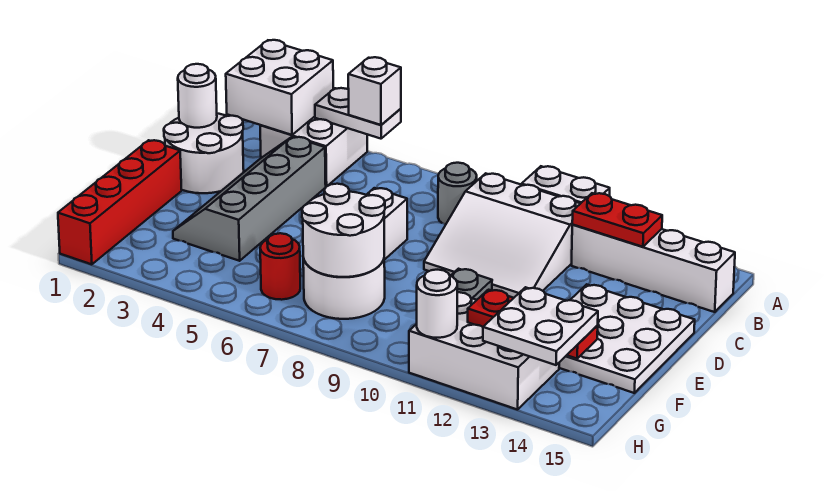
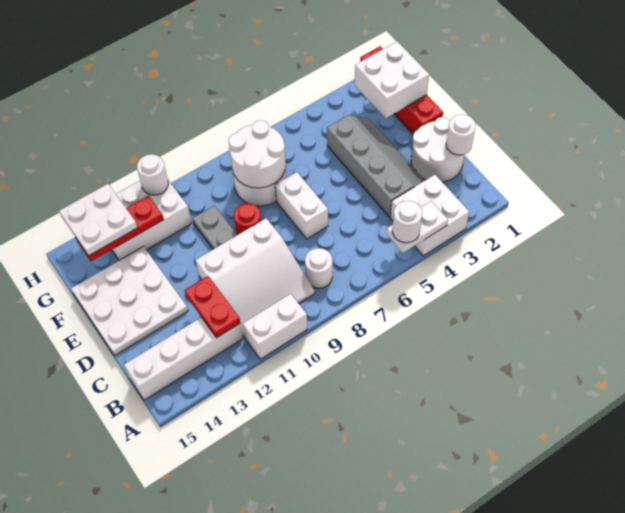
white 2x2 brick [226,40,333,135] -> white 2x2 brick moved to [355,42,429,118]
white 1x1 brick [348,57,401,125] -> white 1x1 round brick [392,201,422,243]
grey 1x1 round brick [438,163,477,225] -> white 1x1 round brick [305,248,332,288]
white 3x3 slope [424,173,581,298] -> white 3x3 slope turned to [196,218,315,337]
red 1x2 plate [572,193,662,247] -> red 1x2 plate turned to [185,276,240,338]
red 1x1 round brick [260,233,300,300] -> red 1x1 round brick moved to [234,203,261,235]

